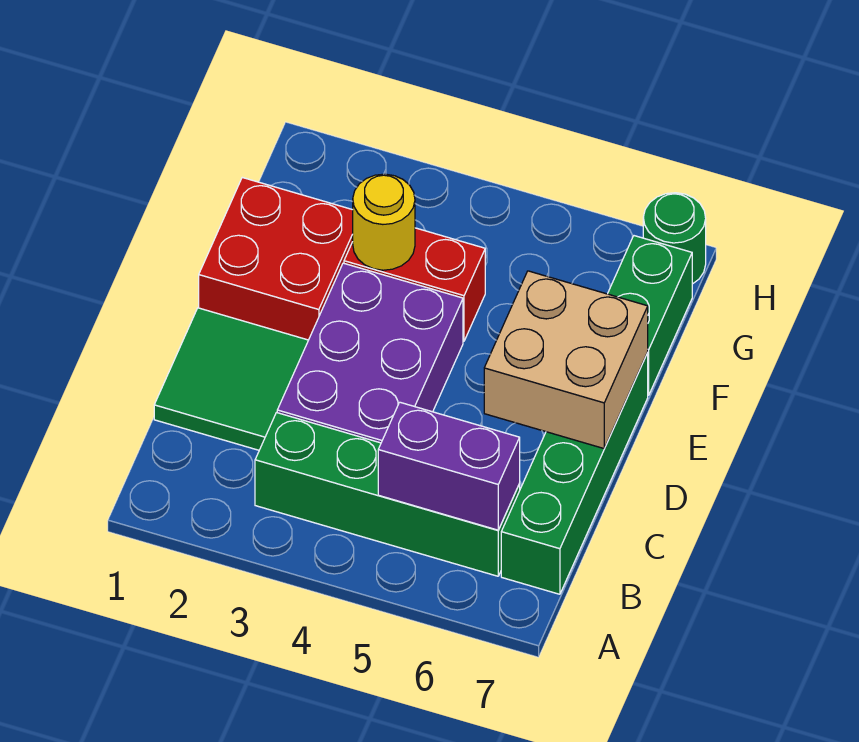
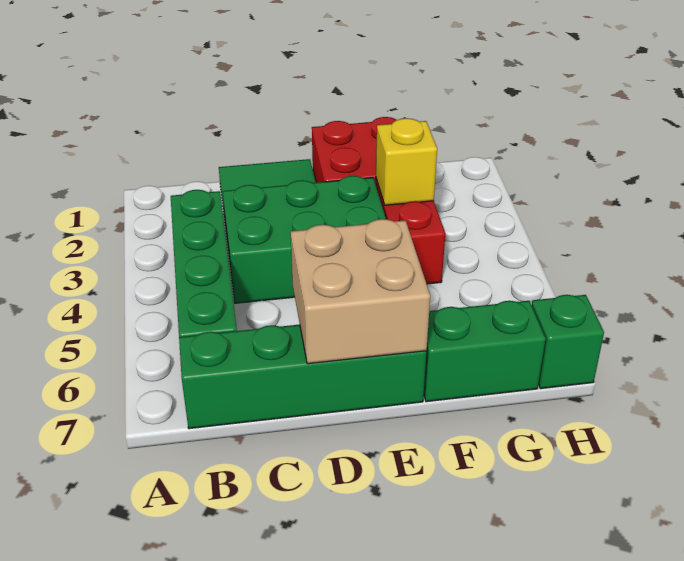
purple 1x2 brick [378,402,520,530] -> none
purple 2x3 brick [277,263,463,443] -> green 2x3 brick [223,176,386,303]
yellow 1x1 round brick [353,174,415,270] -> yellow 1x1 brick [376,118,437,205]
green 1x1 round brick [643,193,706,284] -> green 1x1 brick [532,295,604,389]

